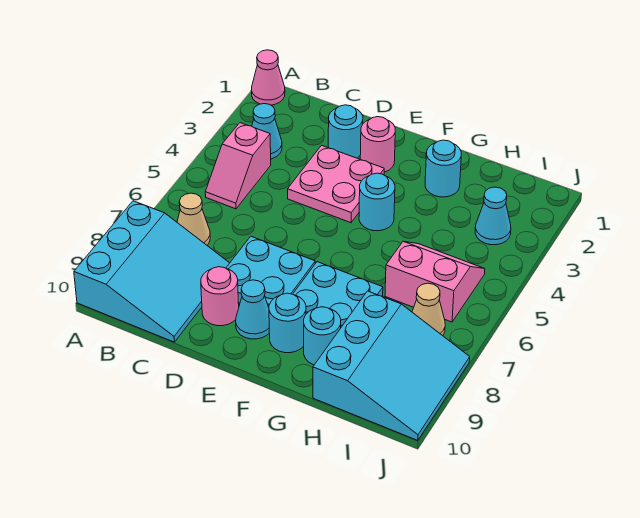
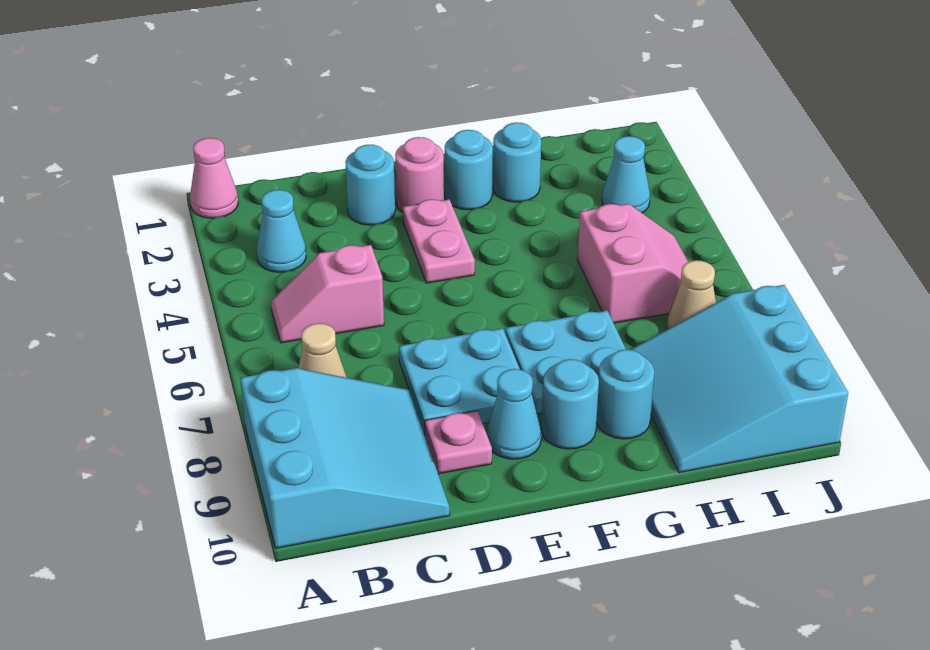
pink 1x2 slope [205,123,271,209] -> pink 1x2 slope turned to [271,245,384,343]
pink 2x2 plate [288,145,384,223] -> pink 1x2 plate [403,199,475,283]
pink 1x1 round brick [201,267,239,326] -> pink 1x1 plate [425,411,492,474]
cyan 1x1 round brick [359,173,395,231] -> cyan 1x1 round brick moved to [445,130,493,210]
pink 2x2 slope [385,241,485,322] -> pink 2x2 slope turned to [578,204,688,323]
cyan 3x3 slope [313,291,470,440] -> cyan 3x3 slope turned to [630,285,848,473]

